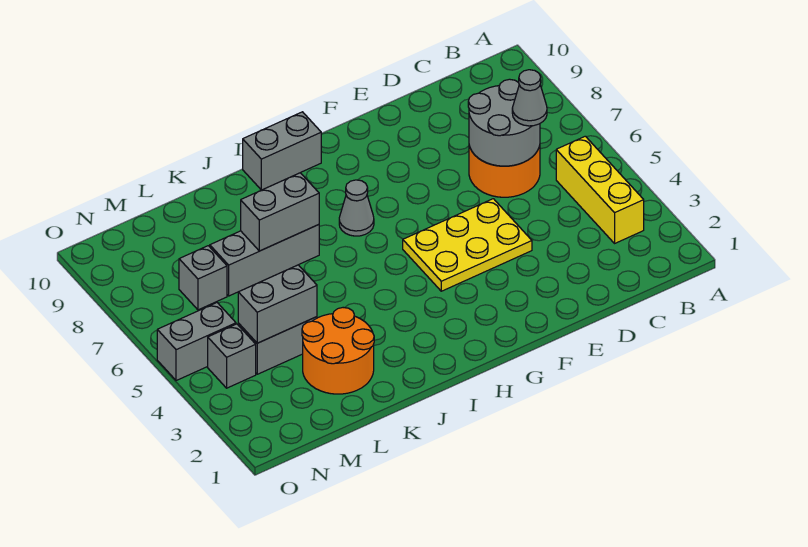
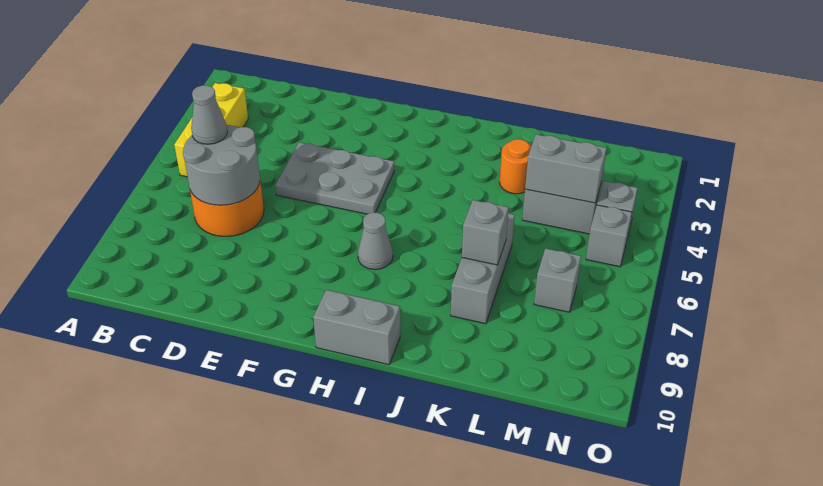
yellow 2x3 plate [403,199,532,291] -> grey 2x3 plate [275,142,394,214]
grey 1x3 brick [210,225,319,296] -> grey 1x3 brick turned to [451,213,515,324]
grey 1x2 brick [241,173,319,251] -> grey 1x1 brick [462,200,509,265]
orange 2x2 round brick [302,308,374,394] -> orange 1x1 round brick [499,139,532,194]
grey 1x2 brick [157,303,236,381] -> grey 1x1 brick [586,205,632,267]

